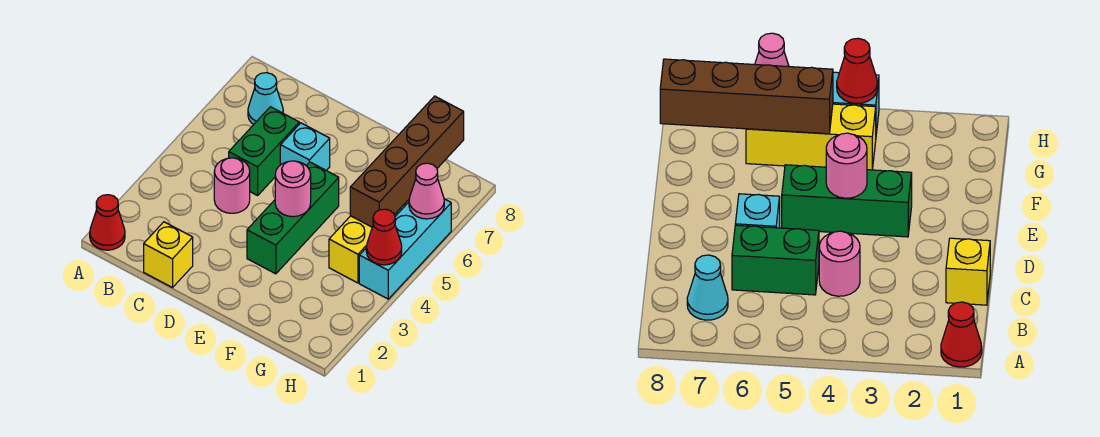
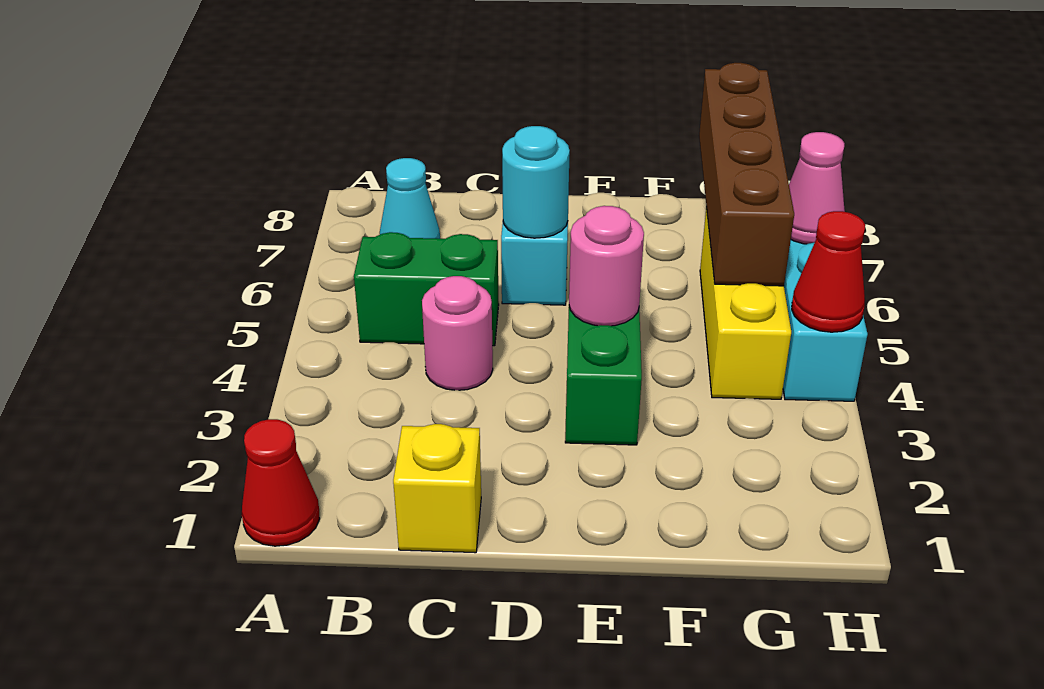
green 1x2 brick [229,107,299,195] -> green 1x2 brick turned to [354,232,499,346]
none -> cyan 1x1 round brick [502,126,570,238]

